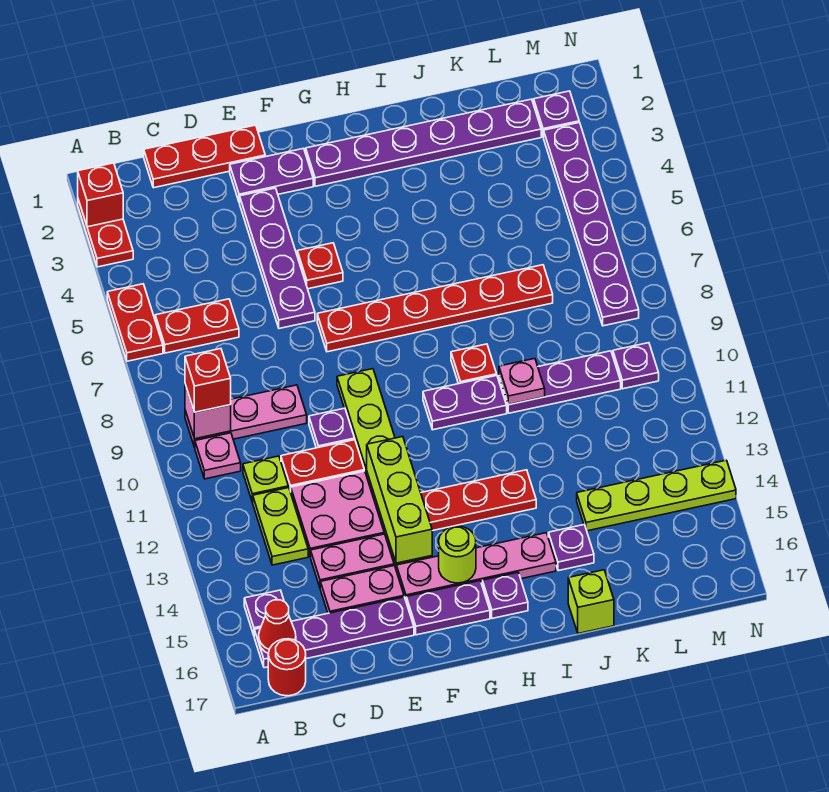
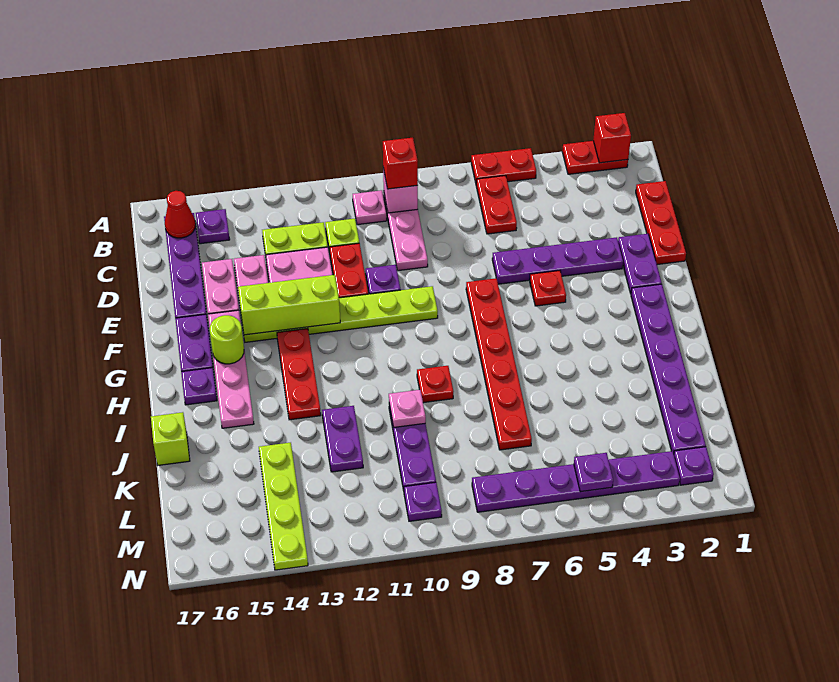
red 1x1 round brick [268,639,306,696] -> none
purple 1x2 plate [423,376,507,430] -> purple 1x2 plate moved to [322,406,363,472]
purple 1x1 plate [548,525,594,571] -> purple 1x1 plate moved to [574,453,613,492]

